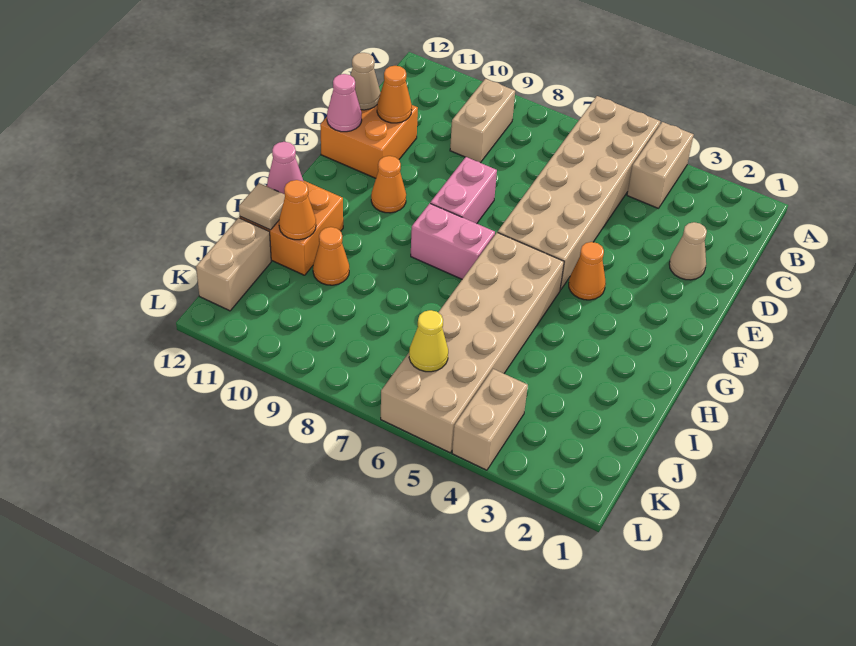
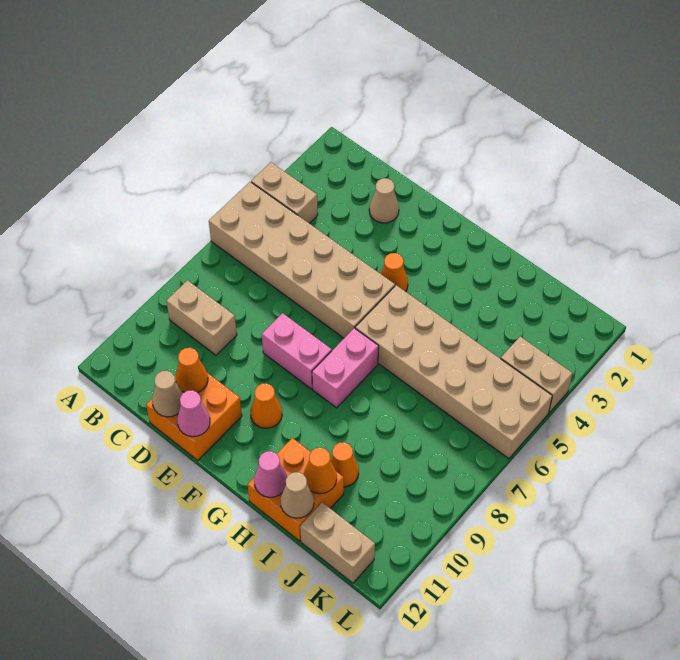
tan 1x1 tile [239,183,285,230] -> tan 1x1 cone [281,472,314,518]
yellow 1x1 cone [409,310,448,372] -> none

